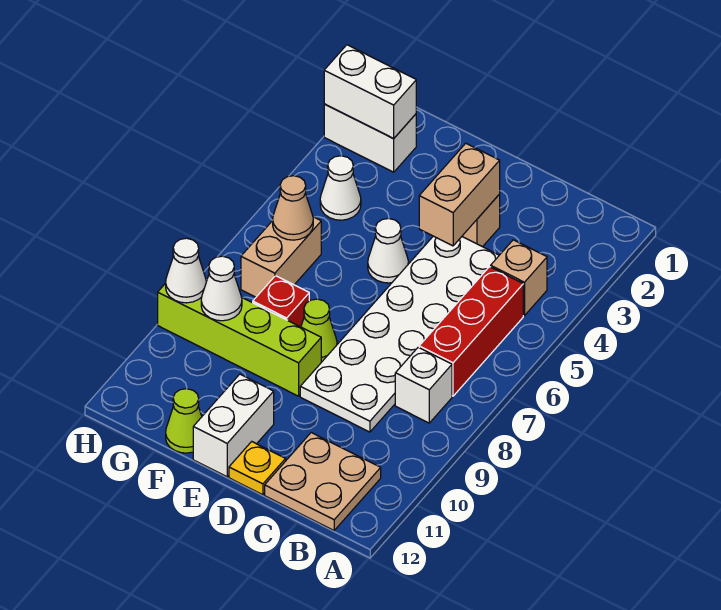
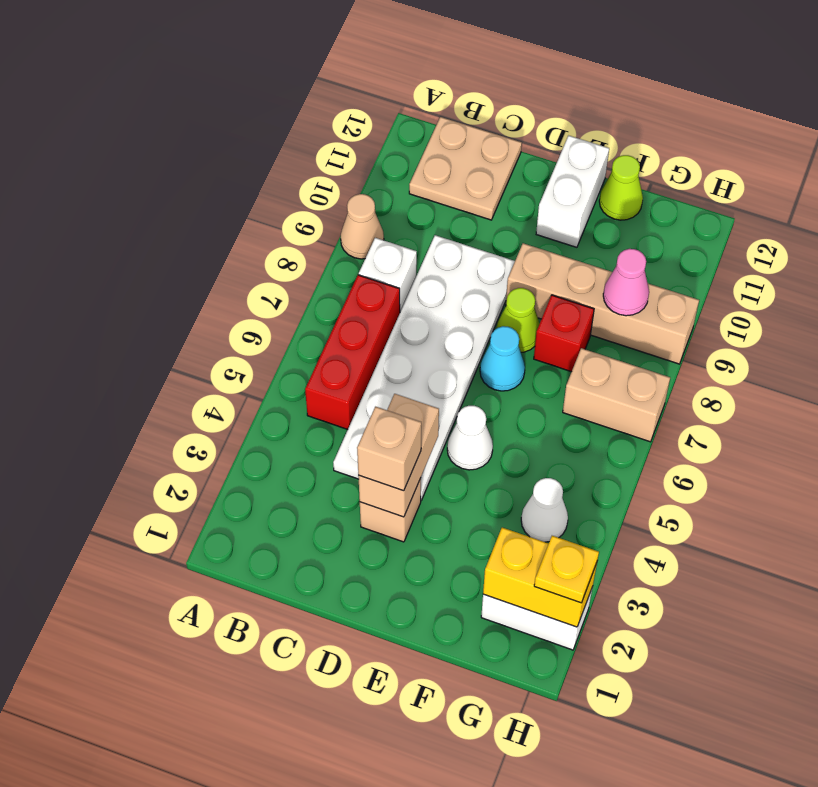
tan 1x1 brick [491,240,547,316] -> tan 1x1 brick moved to [357,407,421,491]
yellow 1x1 plate [229,442,286,495] -> yellow 1x1 plate moved to [534,536,599,603]
none -> cyan 1x1 cone [480,326,525,391]
lime 1x4 brick [158,280,321,396] -> tan 1x4 brick [506,243,699,364]
white 1x2 brick [324,45,416,139] -> yellow 1x2 brick [483,528,597,627]
tan 1x2 brick [241,217,321,297] -> tan 1x2 brick turned to [563,348,670,442]
tan 1x1 cone [273,176,313,240] -> tan 1x1 cone moved to [341,194,384,259]
white 1x1 cone [201,256,242,321] -> pink 1x1 cone [603,249,649,316]
white 1x1 cone [166,238,206,303] -> none

